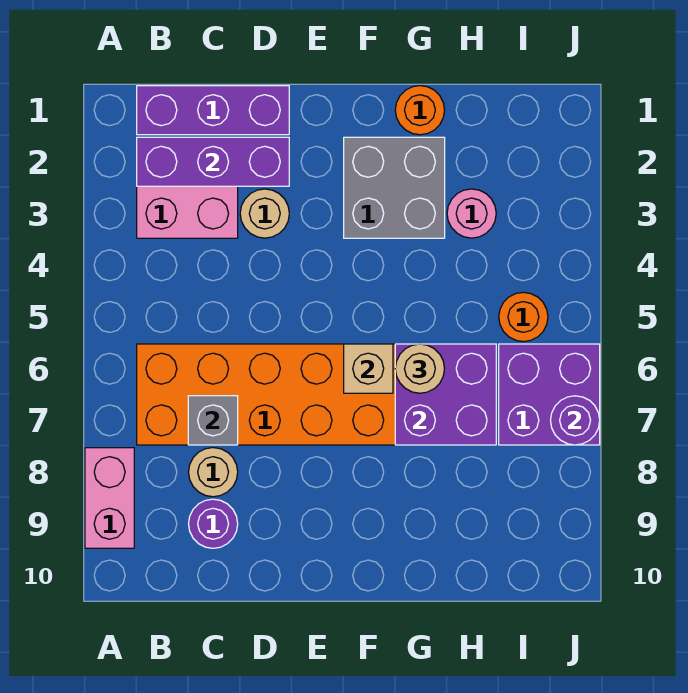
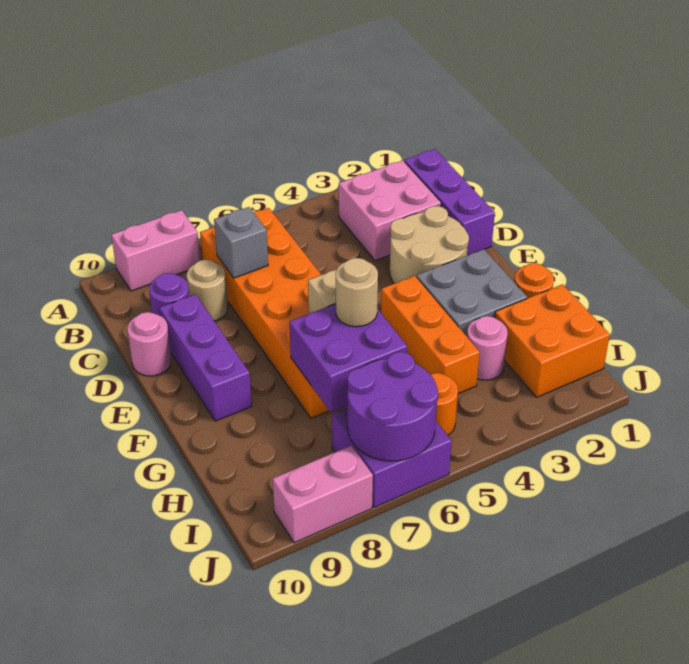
purple 1x3 brick [137,137,289,186] -> purple 1x3 brick moved to [160,294,252,421]
tan 1x1 round brick [240,189,289,238] -> tan 2x2 round brick [390,206,469,284]
none -> pink 1x1 round brick [127,312,172,376]
none -> orange 1x3 brick [381,276,480,394]
none -> orange 2x2 brick [495,284,610,397]
purple 1x1 round brick [551,396,600,445] -> purple 2x2 round brick [347,352,438,461]
none -> pink 1x2 brick [273,445,373,543]

